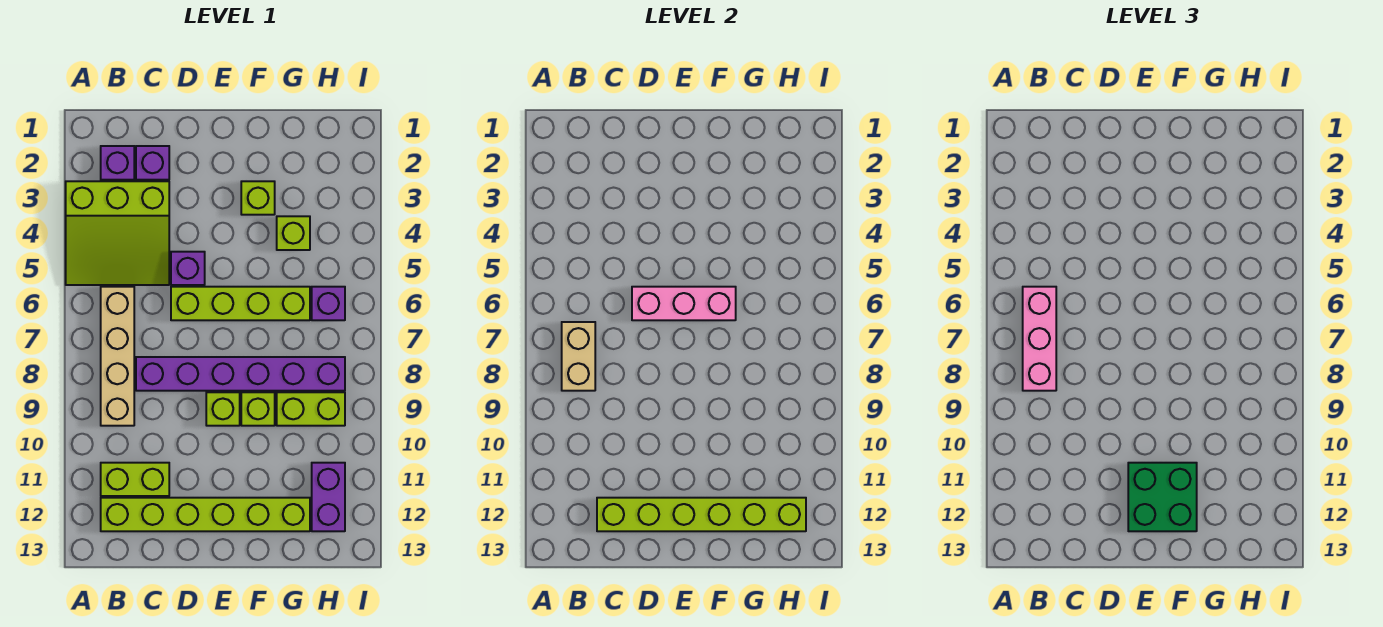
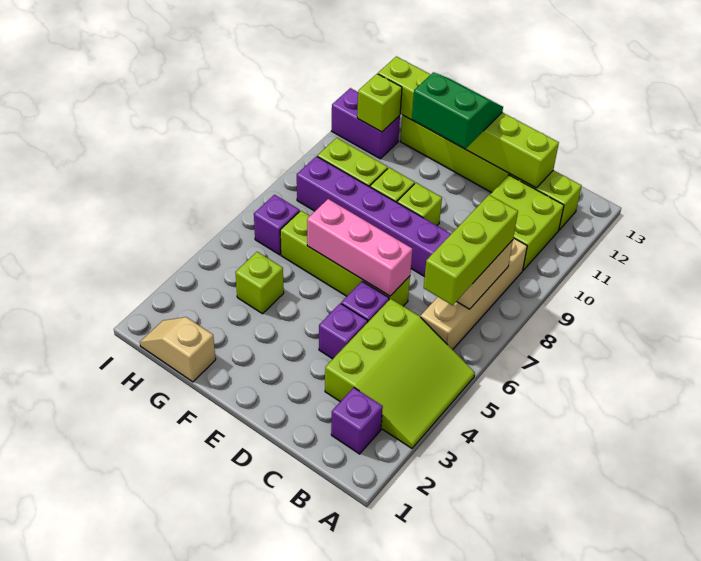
lime 3x3 slope [66,181,169,285] -> lime 3x3 slope turned to [325,299,475,448]
pink 1x3 brick [1023,287,1056,391] -> lime 1x3 brick [424,195,518,305]
lime 1x2 brick [101,463,169,496] -> lime 2x2 brick [490,175,564,270]
purple 1x1 brick [136,146,169,180] -> purple 1x1 brick moved to [319,303,368,359]
green 2x2 brick [1128,463,1197,531] -> green 2x2 slope [412,72,503,149]
lime 1x1 brick [241,181,275,215] -> lime 1x1 brick moved to [357,74,402,132]
none -> tan 1x2 slope [140,317,216,382]
purple 1x2 brick [312,463,345,531] -> purple 1x2 brick turned to [331,88,400,159]

